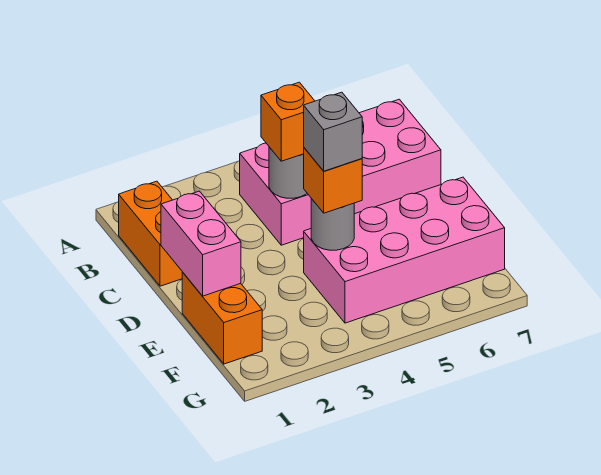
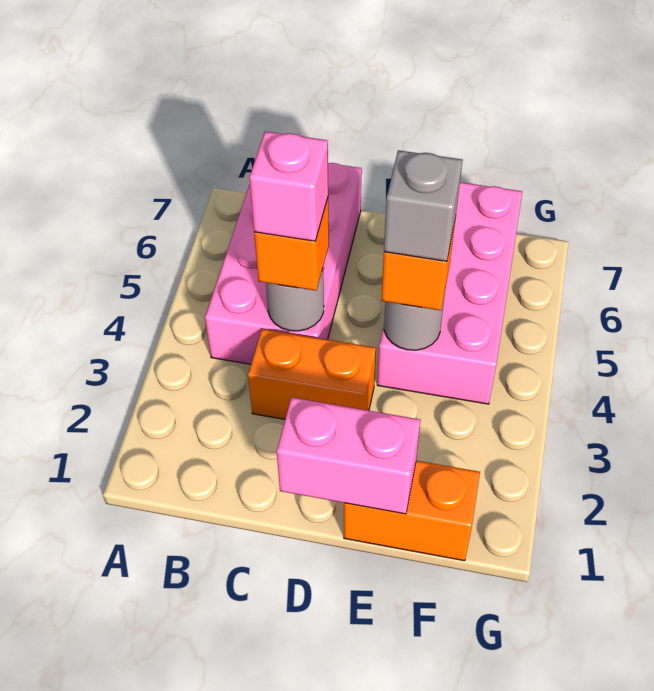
orange 1x2 brick [119,181,182,286] -> orange 1x2 brick moved to [248,329,376,419]
none -> pink 1x1 brick [249,131,328,241]

